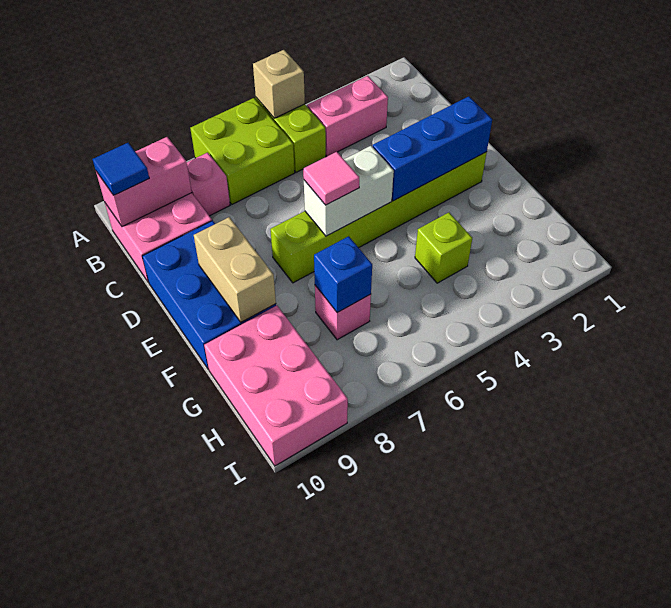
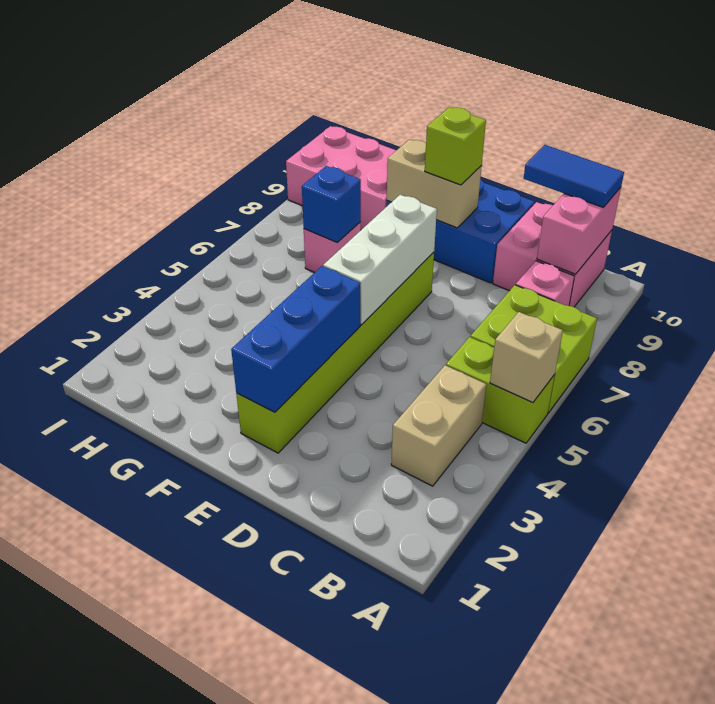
pink 1x2 brick [307,76,388,156] -> tan 1x2 brick [391,365,486,486]
blue 1x1 tile [93,143,149,195] -> blue 1x2 tile [524,145,624,207]
white 1x2 brick [304,146,394,236] -> white 1x3 brick [323,195,437,325]
pink 1x1 tile [303,152,359,205] -> none
lime 1x1 brick [415,212,472,283] -> lime 1x1 brick moved to [425,107,486,185]

